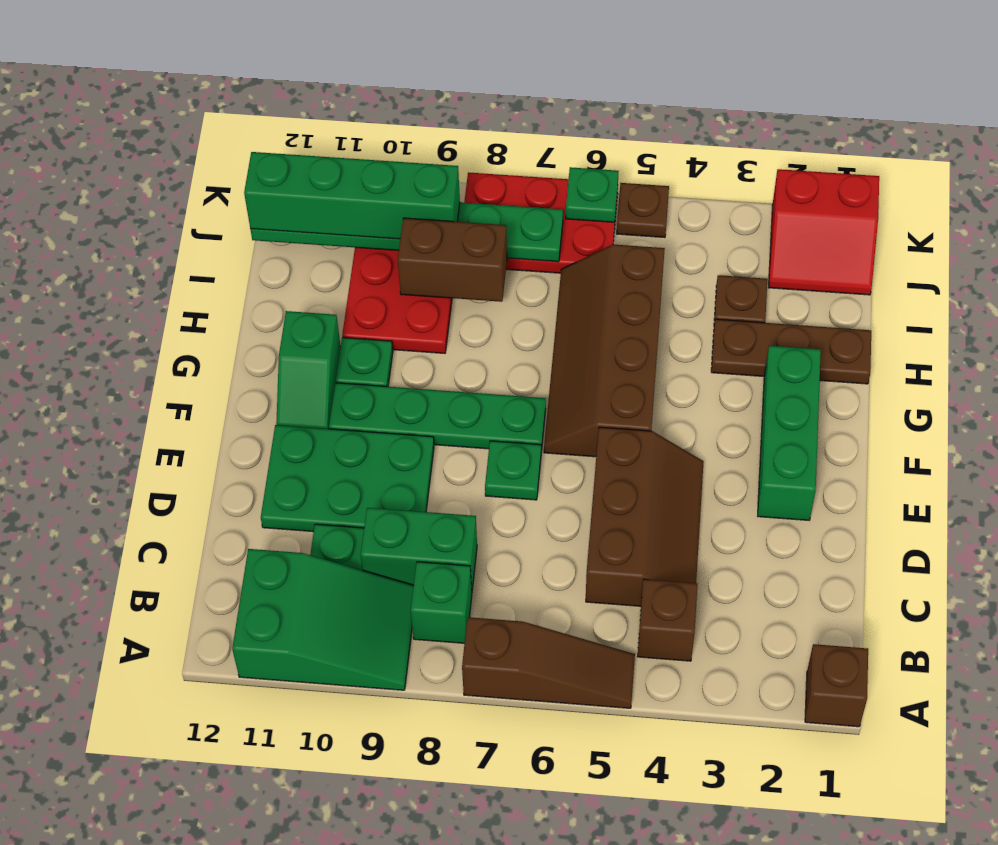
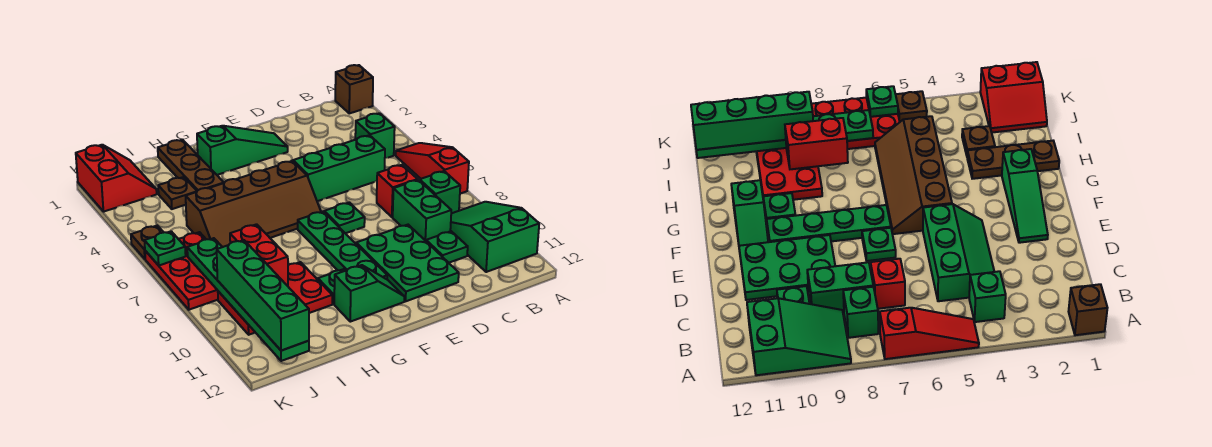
brown 1x3 slope [462,617,635,708] -> red 1x3 slope [396,143,469,194]
brown 1x1 brick [637,579,697,661] -> green 1x1 brick [355,113,395,158]
brown 2x3 slope [586,427,704,606] -> green 2x3 slope [292,135,385,201]
none -> red 1x1 brick [377,165,418,217]
green 1x3 brick [758,346,821,520] -> green 1x3 slope [197,126,288,175]
brown 1x2 brick [398,218,507,302] -> red 1x2 brick [230,224,288,286]

